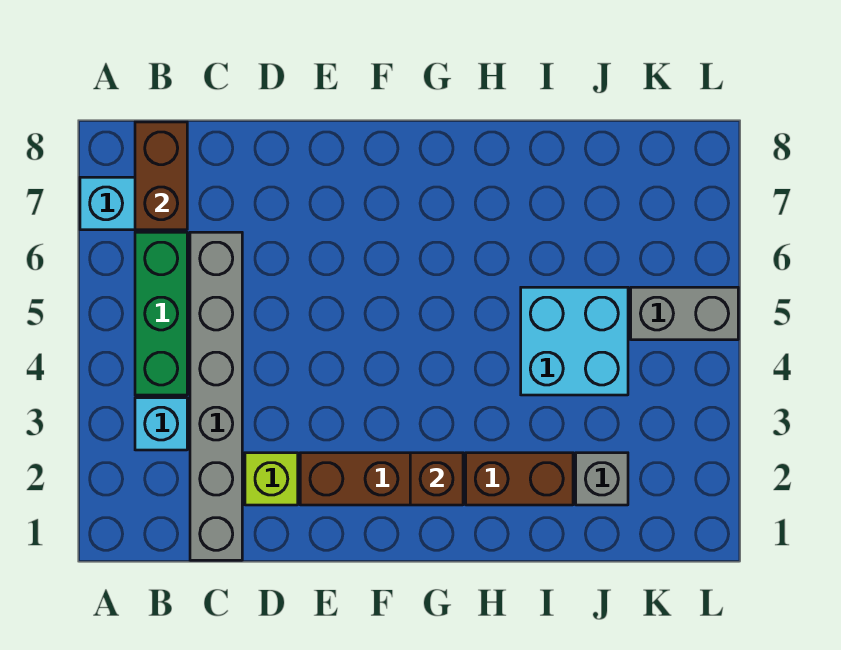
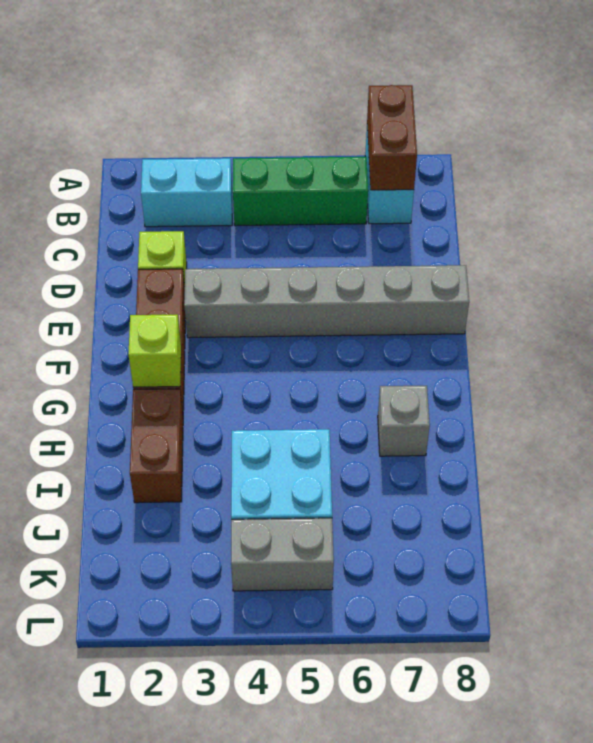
cyan 1x1 brick [135,398,187,450] -> cyan 1x2 brick [141,158,232,227]
brown 1x2 brick [135,122,187,230] -> brown 1x2 brick turned to [367,85,417,190]
grey 1x6 brick [190,232,242,560] -> grey 1x6 brick moved to [184,265,469,338]
brown 1x1 brick [410,453,463,505] -> lime 1x1 brick [128,314,181,387]
grey 1x1 brick [576,453,628,505] -> grey 1x1 brick moved to [378,386,430,456]
grey 1x2 brick [631,287,738,340] -> grey 1x2 brick turned to [231,518,334,591]

